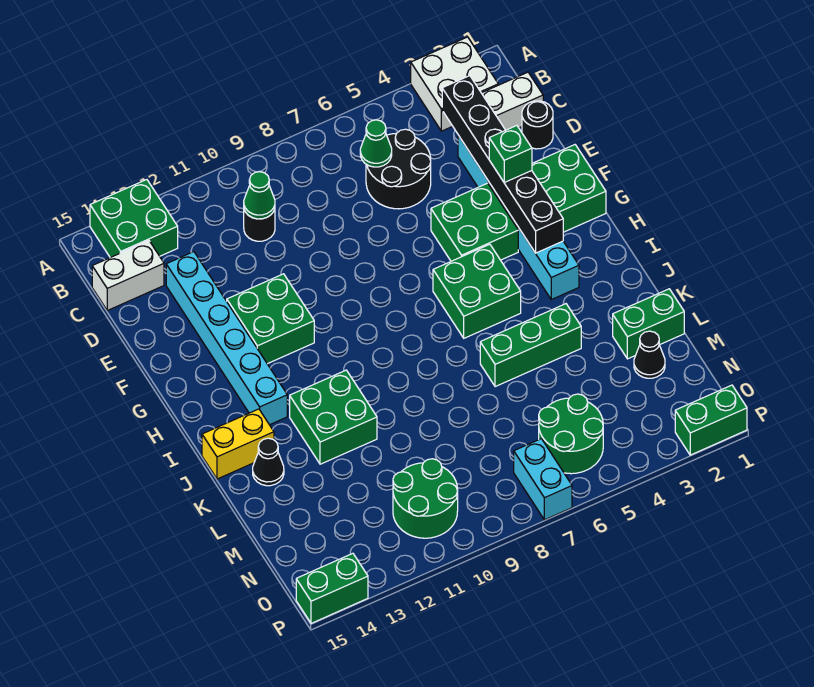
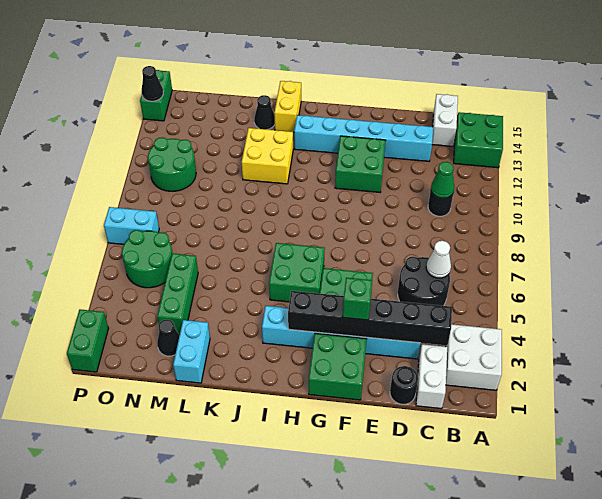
green 1x1 cone [360,120,392,167] -> white 1x1 cone [426,241,451,278]
green 2x2 brick [290,370,377,464] -> yellow 2x2 brick [242,128,293,184]
green 1x3 brick [480,304,581,387] -> green 1x3 brick moved to [157,253,198,335]
green 1x2 brick [613,289,684,359] -> cyan 1x2 brick [173,320,210,383]
none -> black 1x1 cone [142,66,163,101]

